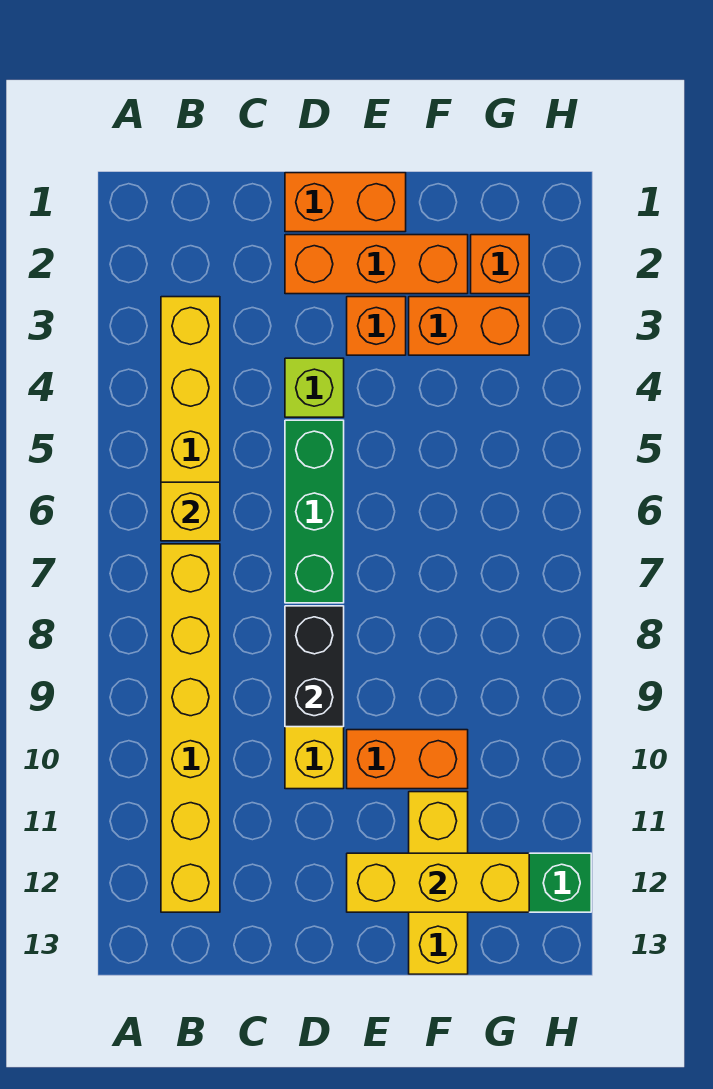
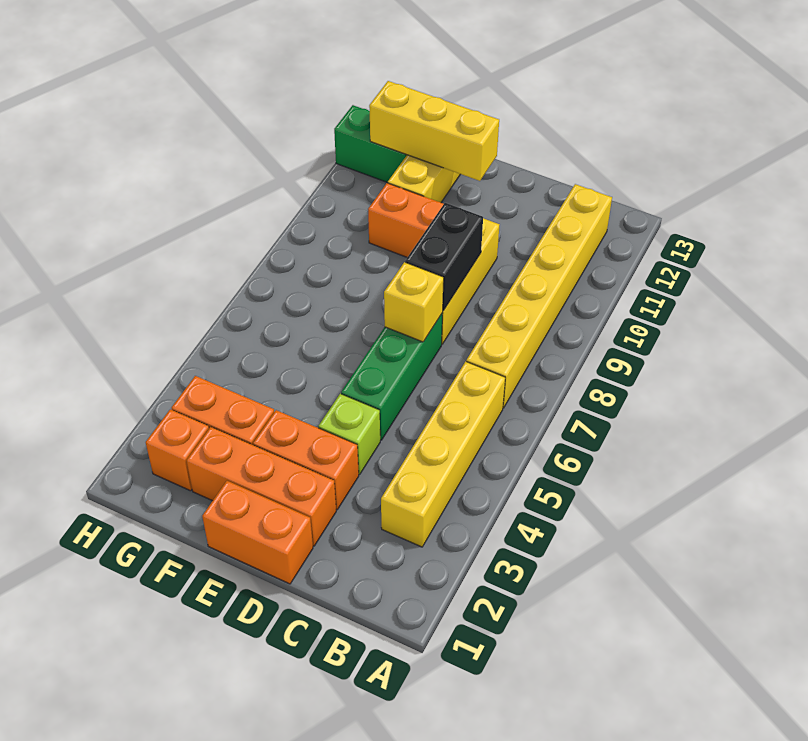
yellow 1x1 brick [161,482,220,541] -> yellow 1x1 brick moved to [384,262,444,342]
orange 1x1 brick [347,297,406,355] -> orange 1x2 brick [253,410,359,510]

